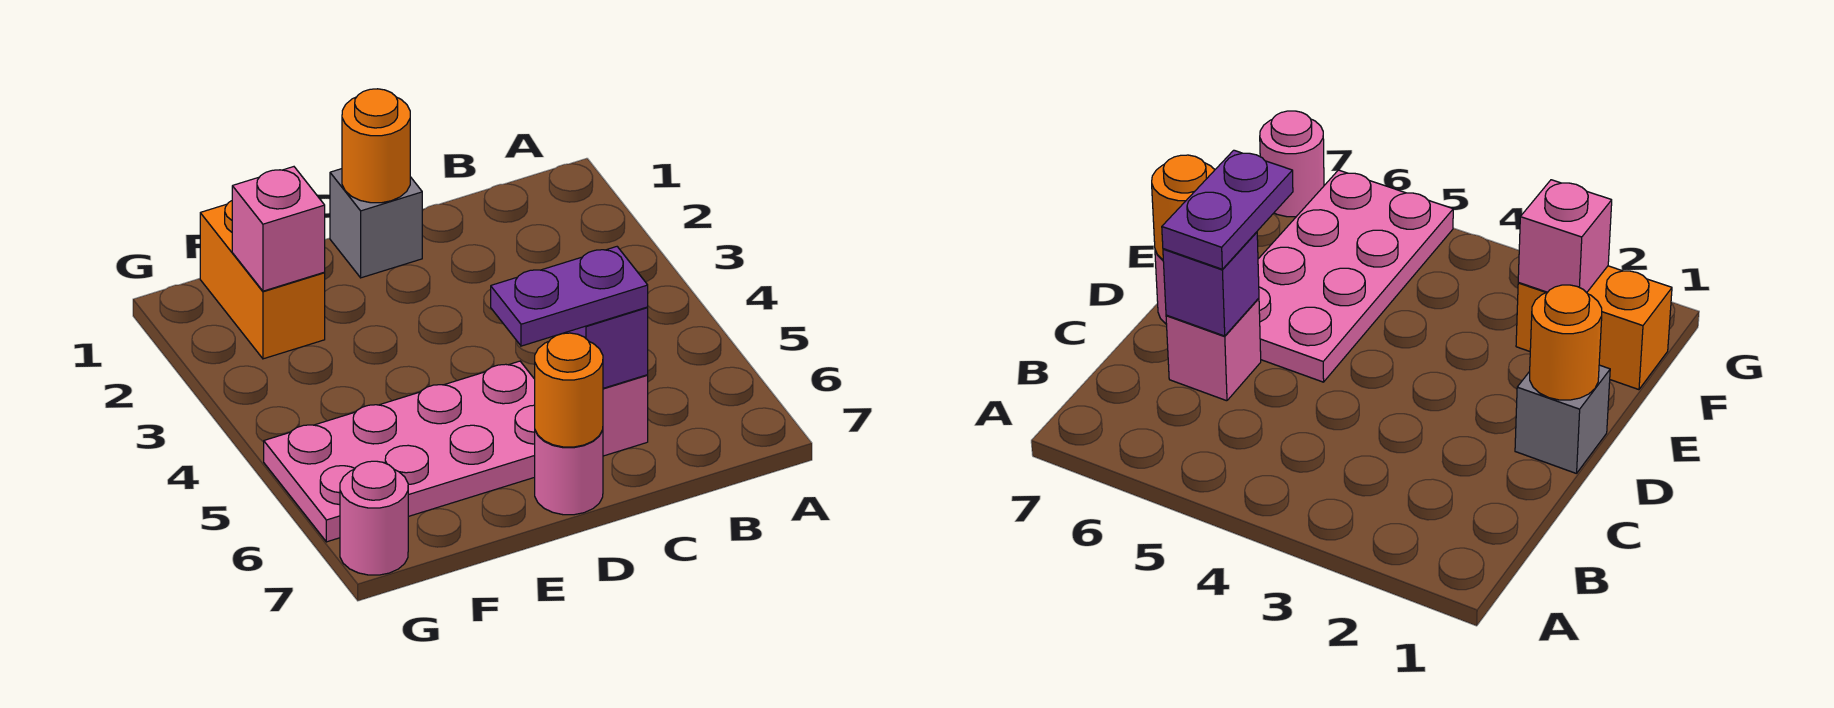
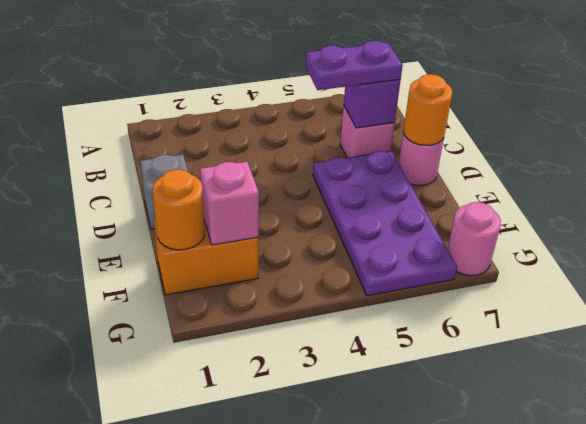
purple 1x2 plate [491,247,648,346] -> purple 1x2 plate turned to [306,41,403,90]
orange 1x1 round brick [342,89,410,203] -> orange 1x1 round brick moved to [152,169,205,250]
pink 2x4 plate [264,361,535,542] -> purple 2x4 plate [313,151,457,296]

